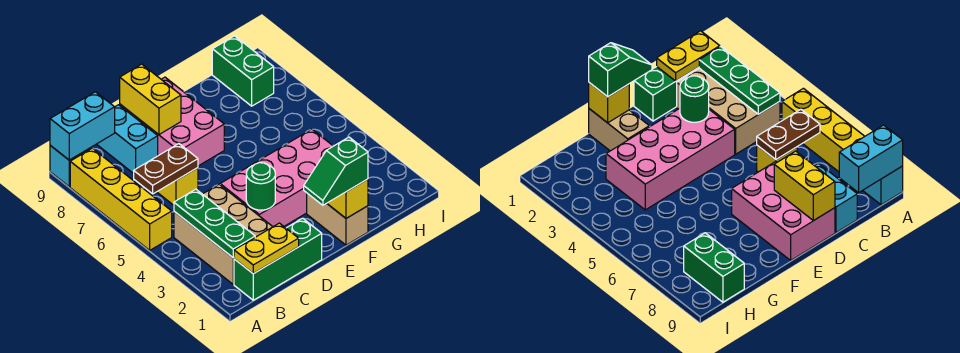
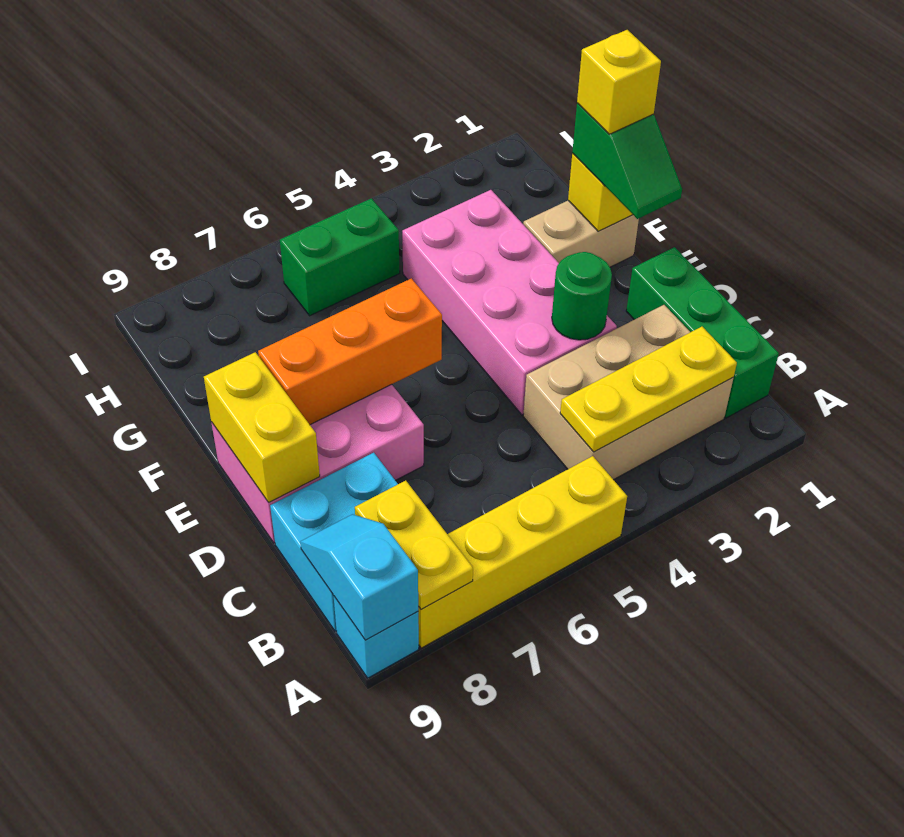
cyan 1x2 brick [50,92,115,160] -> cyan 1x2 slope [300,514,418,640]
yellow 1x2 plate [234,223,299,274] -> yellow 1x2 plate moved to [355,480,473,610]
green 1x3 plate [174,189,255,258] -> yellow 1x3 plate [560,327,737,452]
brown 1x2 plate [134,144,198,194] -> none
yellow 1x1 brick [157,168,198,205] -> yellow 1x1 brick moved to [577,30,661,134]
cyan 1x2 brick [97,105,158,174] -> cyan 2x2 brick [270,453,398,631]
yellow 1x2 brick [120,64,181,134] -> yellow 1x2 brick turned to [204,352,320,503]
none -> orange 1x3 brick [258,278,442,425]
green 1x2 brick [212,36,274,106] -> green 1x2 brick moved to [280,198,400,316]

